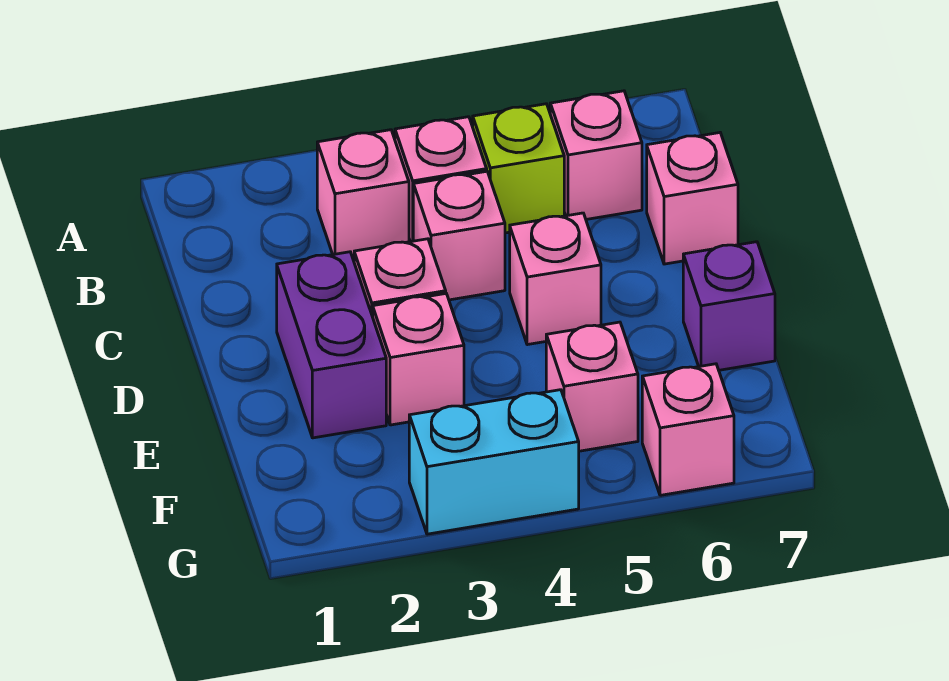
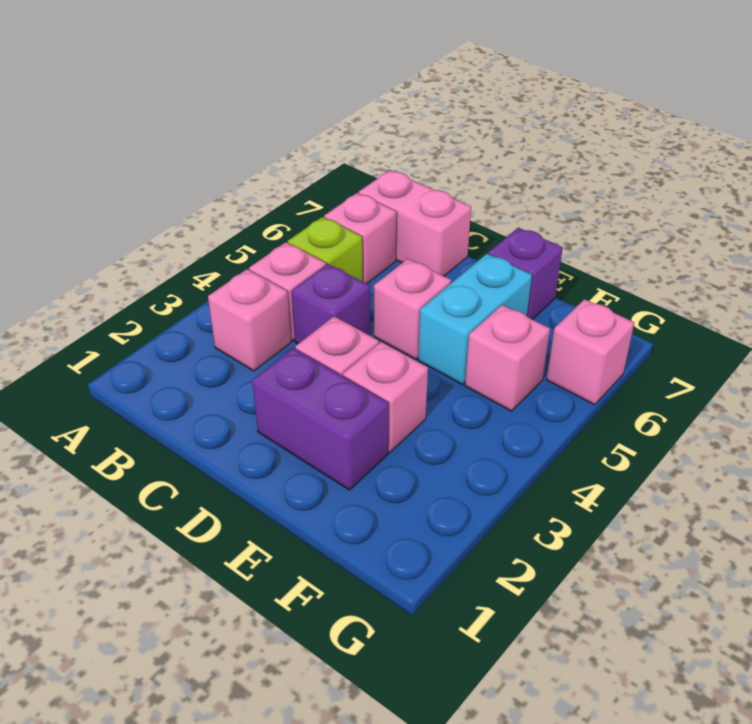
pink 1x1 brick [413,171,505,300] -> purple 1x1 brick [291,264,370,344]
pink 1x1 brick [647,133,738,264] -> pink 1x2 brick [359,170,471,276]
cyan 1x2 brick [409,390,579,534] -> cyan 1x2 brick moved to [418,254,532,385]

